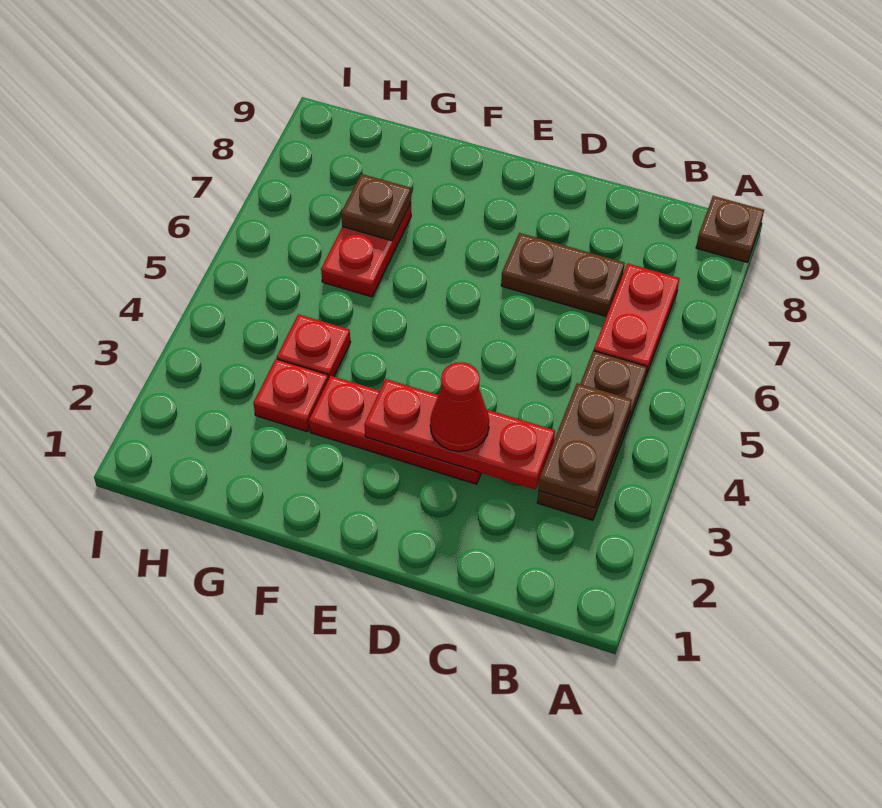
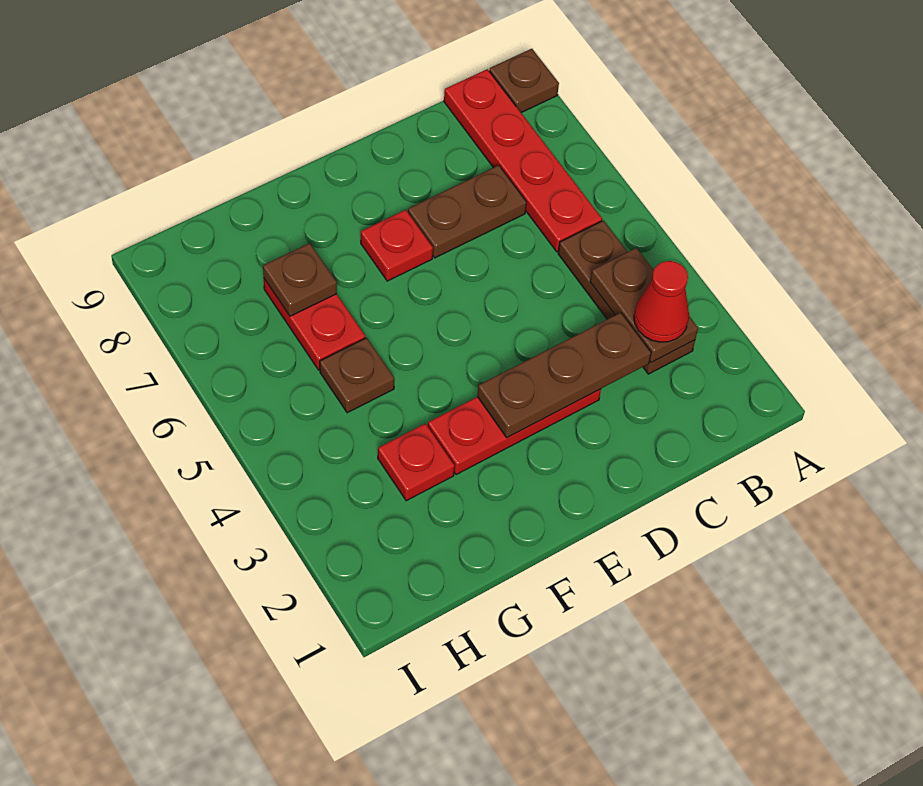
red 1x2 plate [594,263,680,377] -> red 1x4 plate [444,69,602,252]
red 1x3 plate [364,379,555,489] -> brown 1x3 plate [477,313,651,438]
red 1x1 cone [430,362,489,451] -> red 1x1 cone moved to [634,261,689,342]
red 1x1 plate [277,314,351,379] -> red 1x1 plate moved to [361,210,433,281]
none -> brown 1x1 plate [320,338,394,413]

